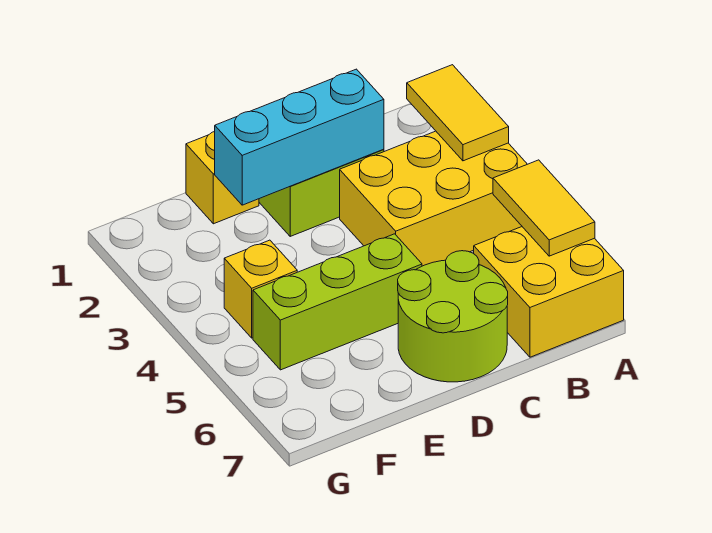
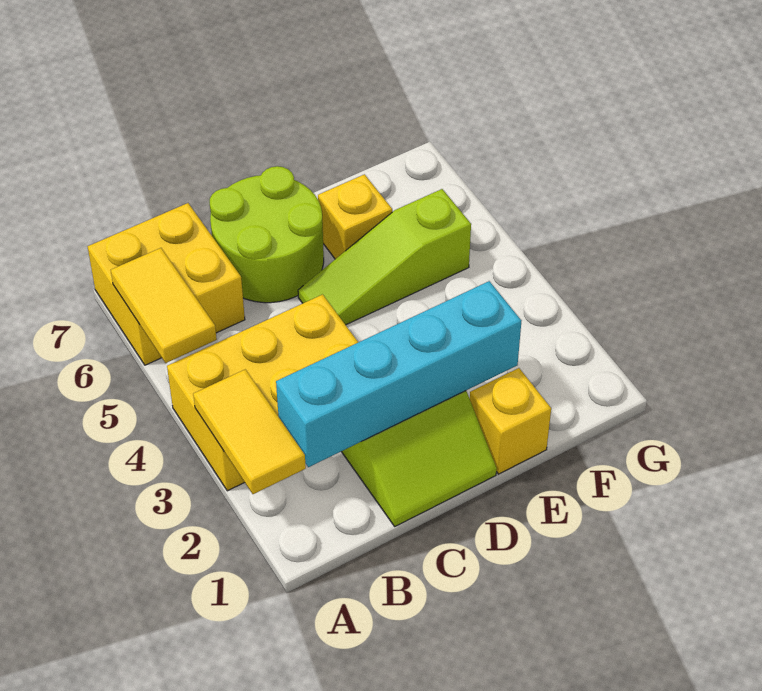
cyan 1x3 brick [215,69,384,205] -> cyan 1x4 brick [276,281,521,467]
lime 1x3 brick [253,234,422,370] -> lime 1x3 slope [298,189,471,325]
yellow 1x1 brick [224,240,297,338] -> yellow 1x1 brick moved to [318,174,392,259]

